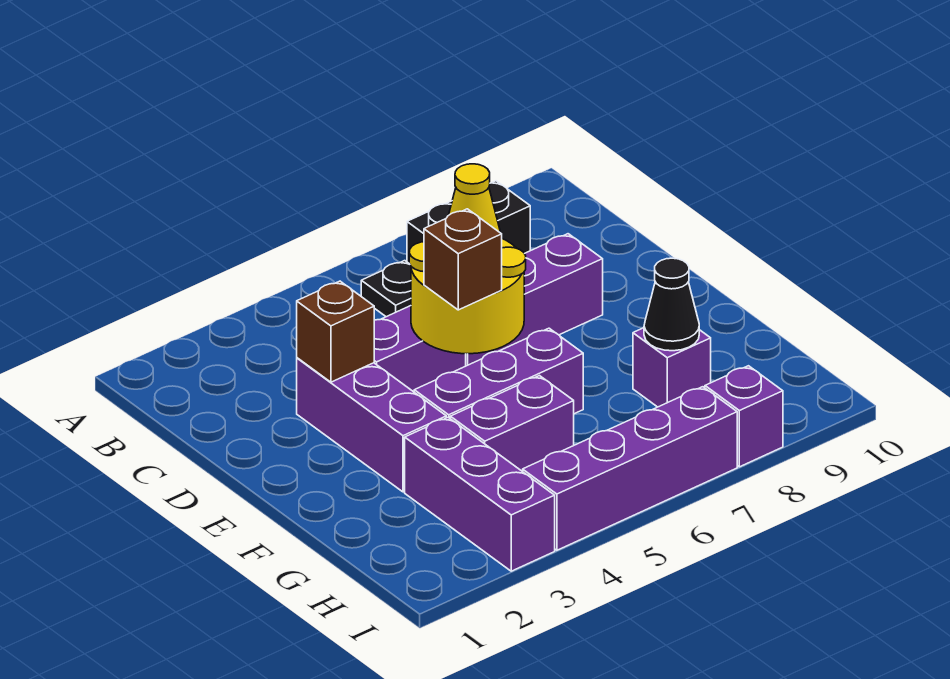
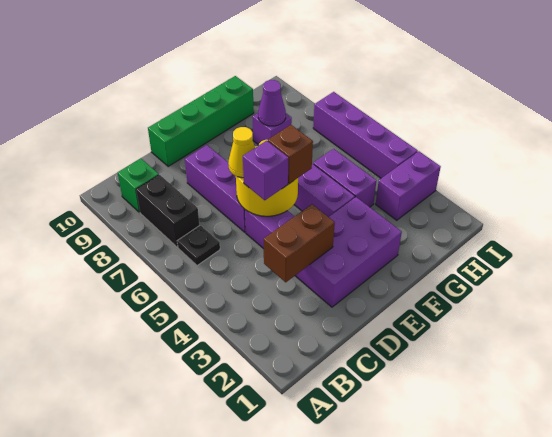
none -> green 1x1 brick [117,158,159,212]
purple 1x3 brick [297,358,446,492] -> purple 2x3 brick [295,197,402,307]
brown 1x1 brick [297,281,374,382] -> brown 1x2 brick [264,204,335,282]
none -> green 1x4 brick [148,76,254,166]
purple 1x3 brick [405,417,555,571] -> purple 1x2 brick [376,151,441,220]
black 1x1 cone [644,258,699,351] -> purple 1x1 cone [258,80,286,126]
purple 1x1 brick [705,366,783,467] -> purple 1x1 brick moved to [243,141,288,200]

